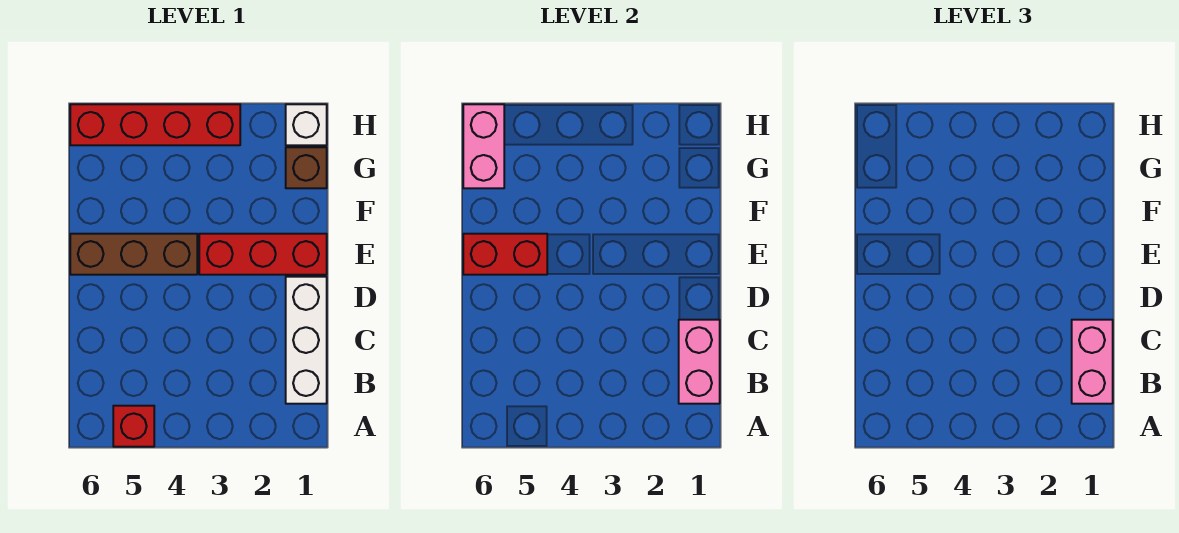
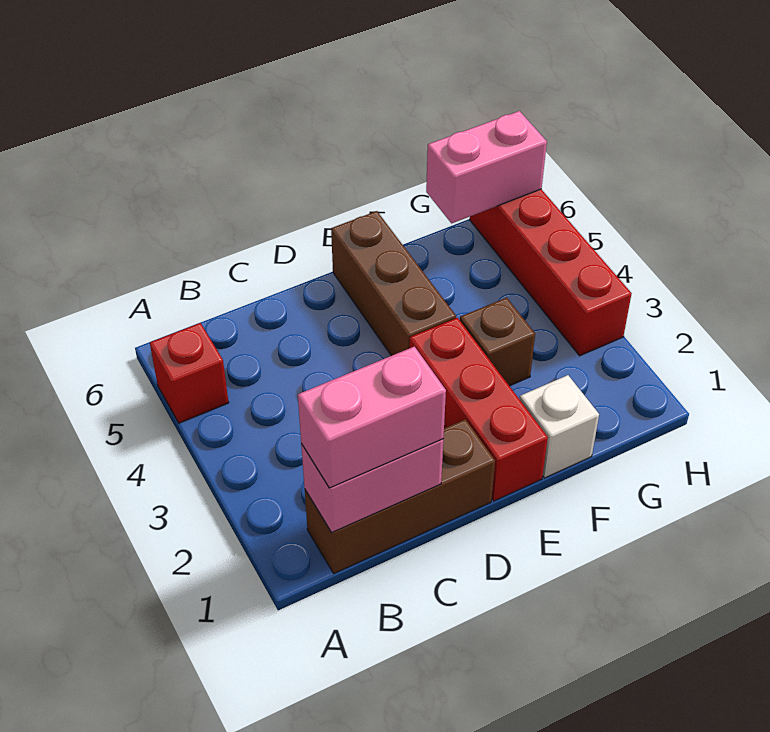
white 1x3 brick [286,277,327,404] -> brown 1x3 brick [305,419,495,573]
red 1x2 brick [463,234,547,275] -> none
brown 1x1 brick [286,147,327,188] -> brown 1x1 brick moved to [460,298,535,386]
white 1x1 brick [286,104,327,145] -> white 1x1 brick moved to [520,375,599,478]

